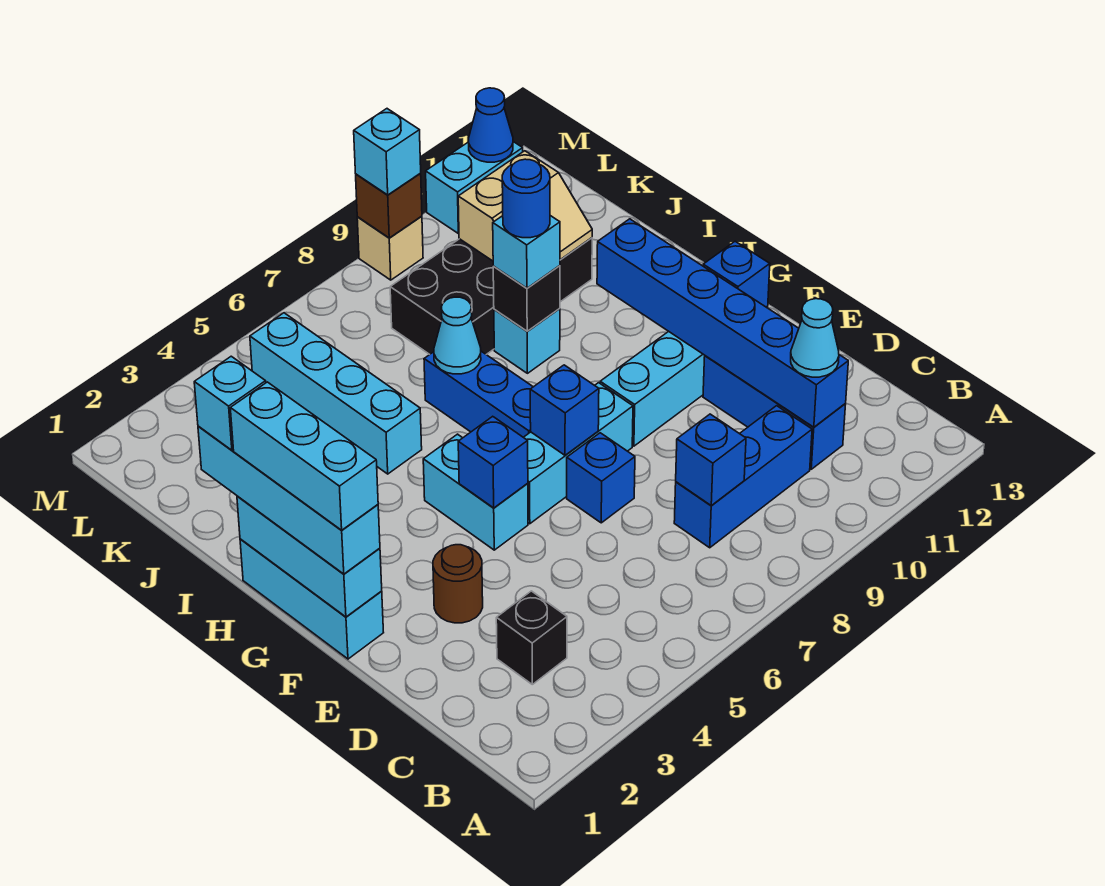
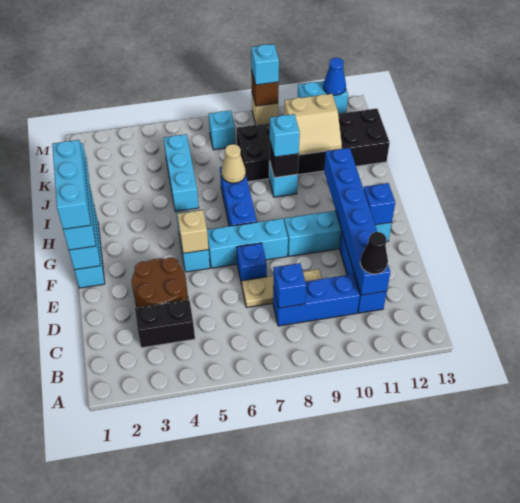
black 1x1 brick [496,591,567,684] -> black 1x2 brick [135,300,195,348]
cyan 1x1 cone [791,299,839,377] -> black 1x1 cone [360,232,388,274]
none -> tan 1x3 plate [242,269,322,307]
brown 1x1 round brick [433,545,483,623] -> brown 2x2 round brick [132,257,188,307]
blue 1x1 brick [458,416,528,508] -> tan 1x1 brick [177,210,209,253]
blue 1x1 brick [530,365,599,455] -> none
cyan 1x1 brick [194,356,266,450] -> cyan 1x1 brick moved to [209,111,236,150]
cyan 1x4 brick [250,313,422,474] -> cyan 1x3 brick [164,134,199,211]
cyan 1x1 cone [434,297,481,374] -> tan 1x1 cone [222,144,246,183]
blue 1x1 round brick [502,159,550,238] -> none
black 2x4 brick [390,238,592,355] -> black 2x6 brick [236,109,390,182]

